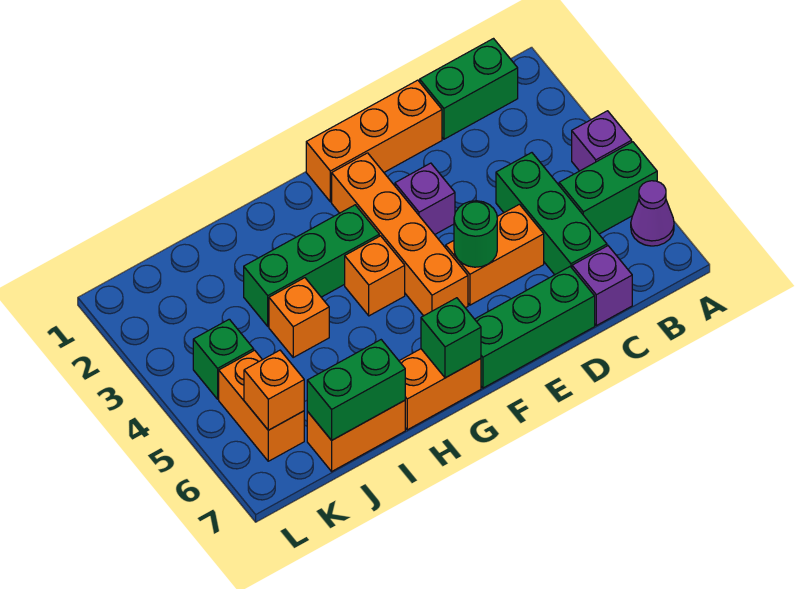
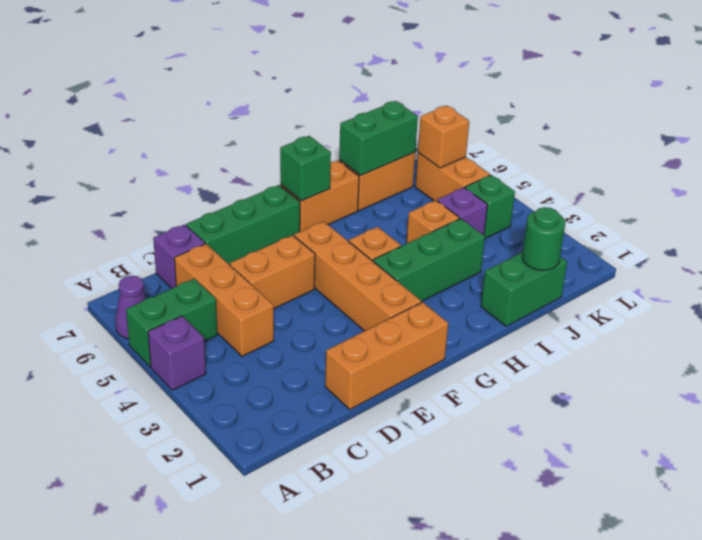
green 1x2 brick [420,39,518,139] -> green 1x2 brick moved to [481,252,567,326]
green 1x3 brick [496,153,607,275] -> orange 1x3 brick [174,244,274,356]
purple 1x1 brick [395,163,455,234] -> purple 1x1 brick moved to [437,187,488,235]
green 1x1 round brick [454,201,497,267] -> green 1x1 round brick moved to [522,207,565,270]

